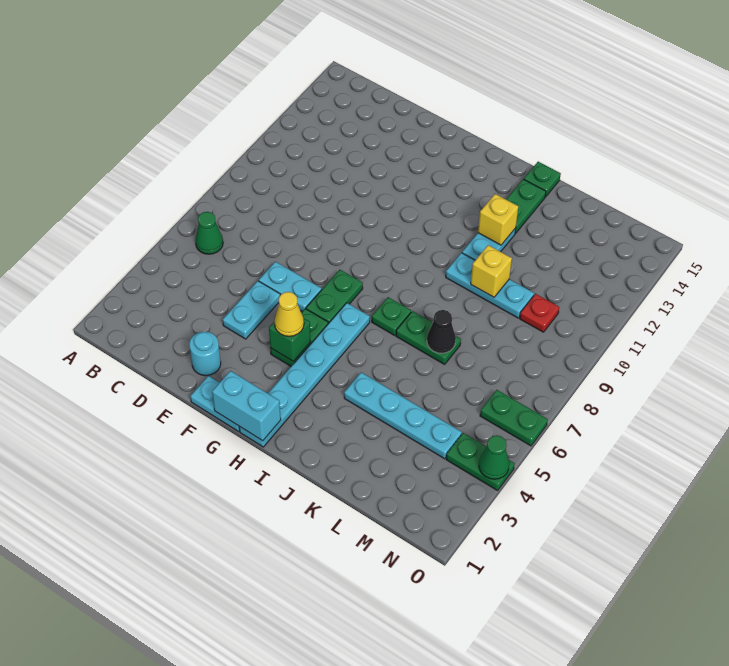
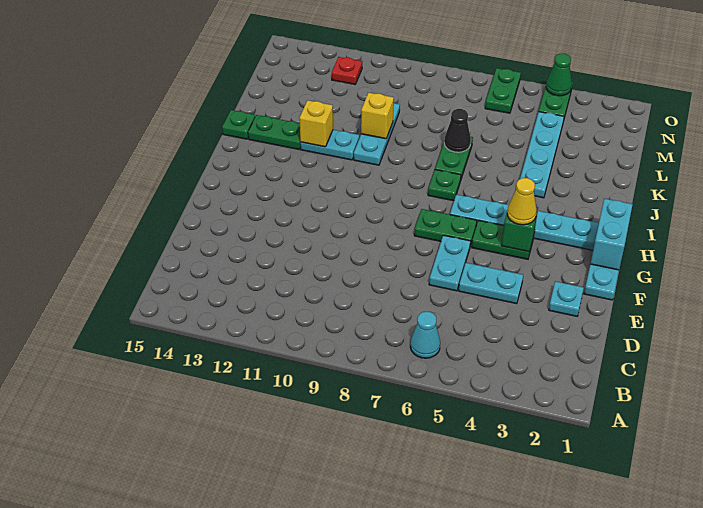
green 1x1 cone [195,212,223,254] -> cyan 1x1 cone [410,312,440,358]
cyan 1x1 round brick [189,332,221,376] -> cyan 1x1 plate [549,281,584,316]
red 1x1 plate [520,294,559,332] -> red 1x1 plate moved to [332,57,362,84]

